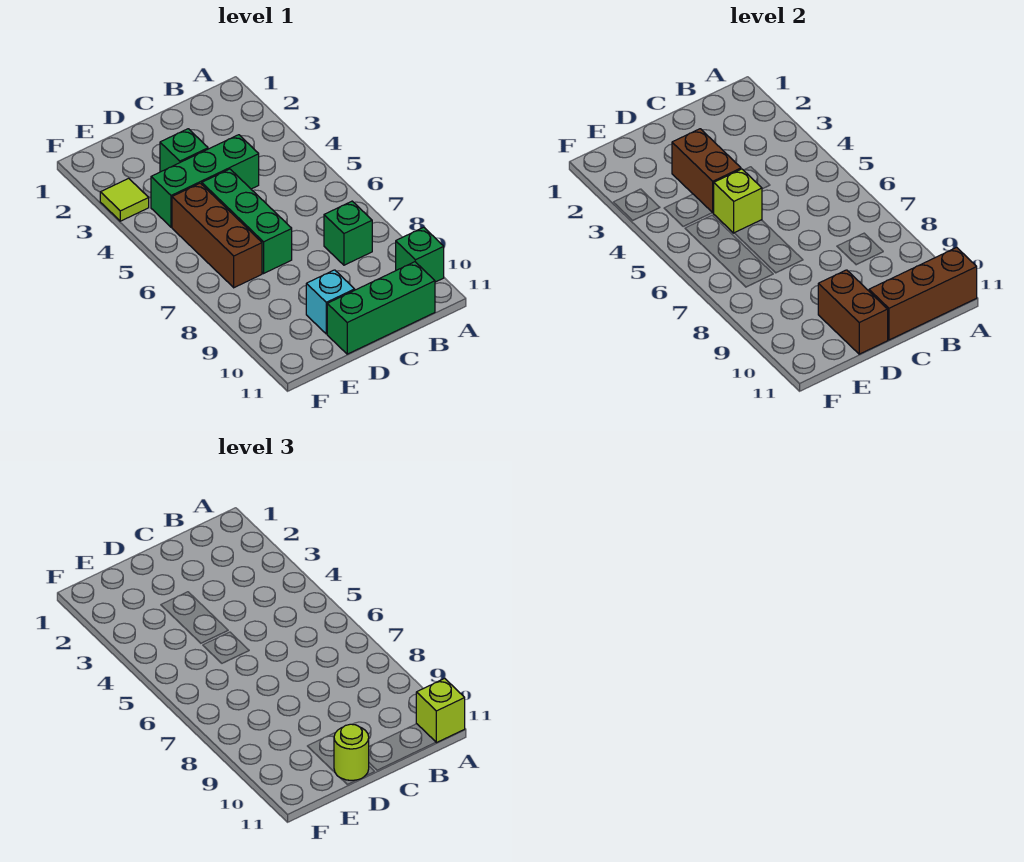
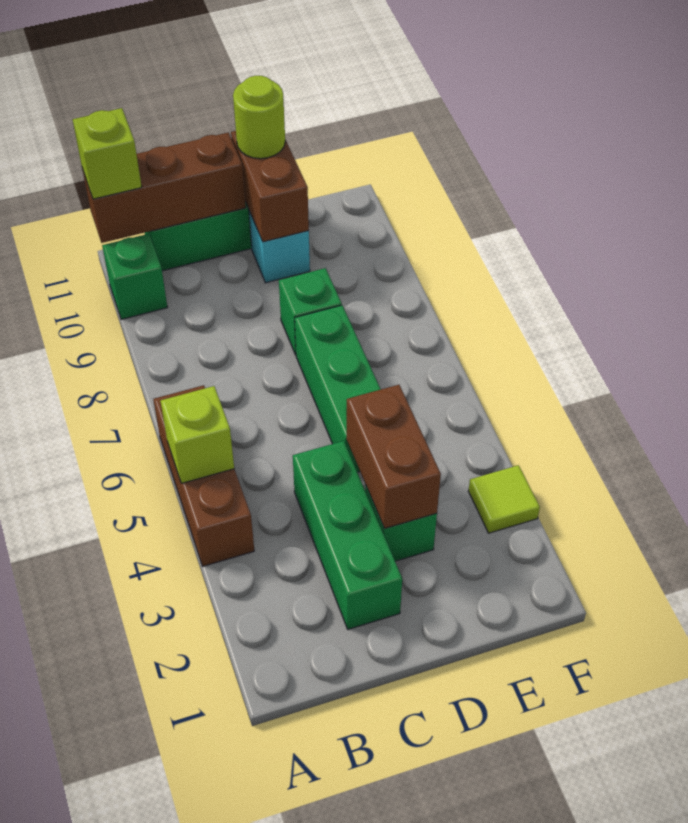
green 1x1 brick [324,201,372,265] -> green 1x1 brick moved to [279,268,342,355]
green 1x3 brick [151,135,259,227] -> green 1x3 brick turned to [293,441,402,629]
lime 1x1 brick [714,169,762,233] -> lime 1x1 brick moved to [161,386,234,483]
brown 1x3 brick [172,183,262,288] -> brown 1x3 brick moved to [153,385,254,566]

